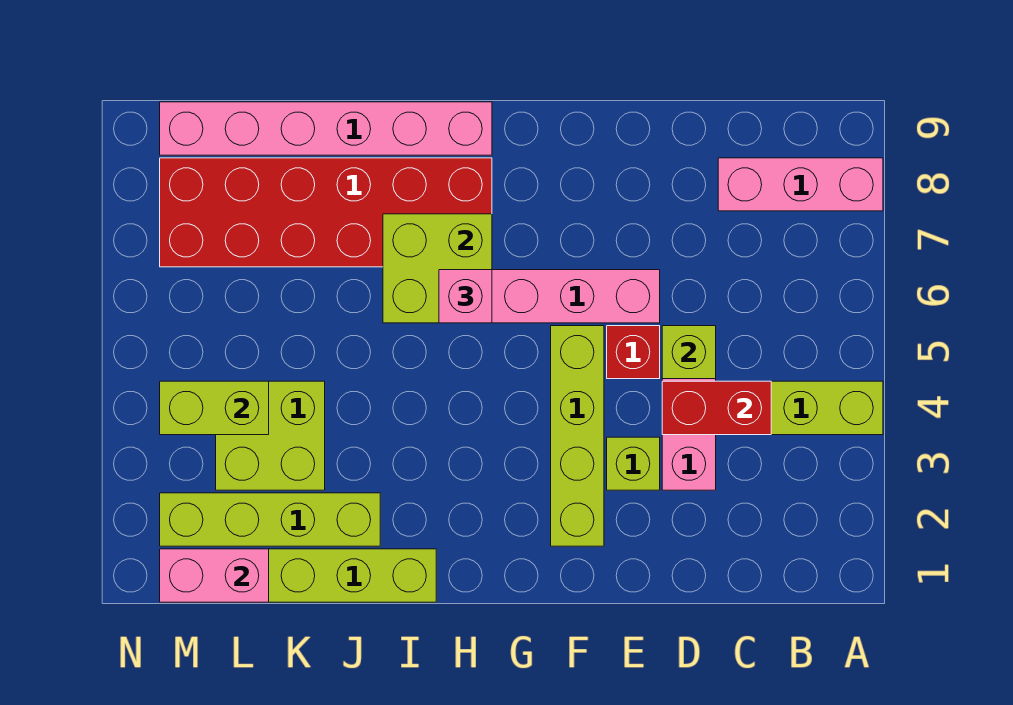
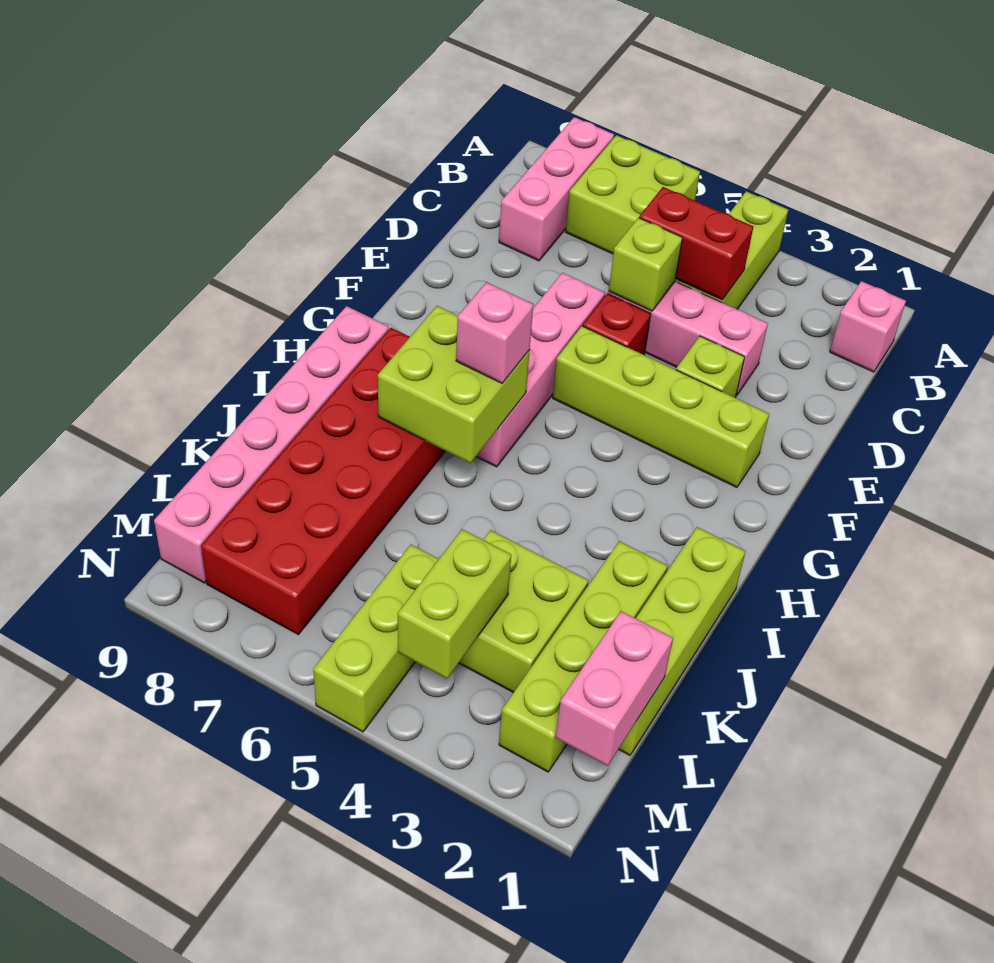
none -> lime 2x2 brick [566,135,700,254]
none -> pink 1x1 brick [830,281,906,372]
red 1x2 brick [662,381,771,435] -> red 1x2 brick turned to [639,187,753,300]
none -> lime 1x3 brick [313,545,439,732]

